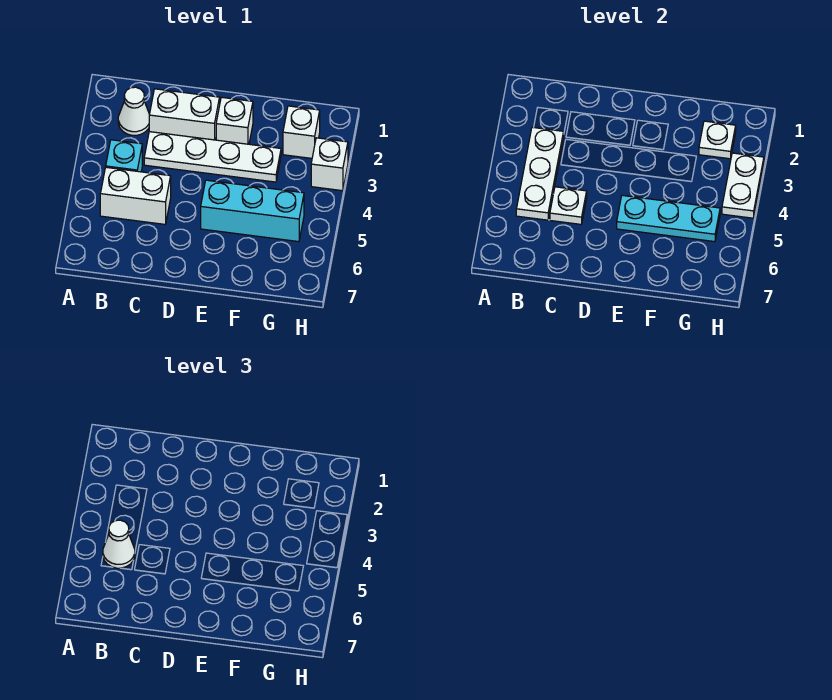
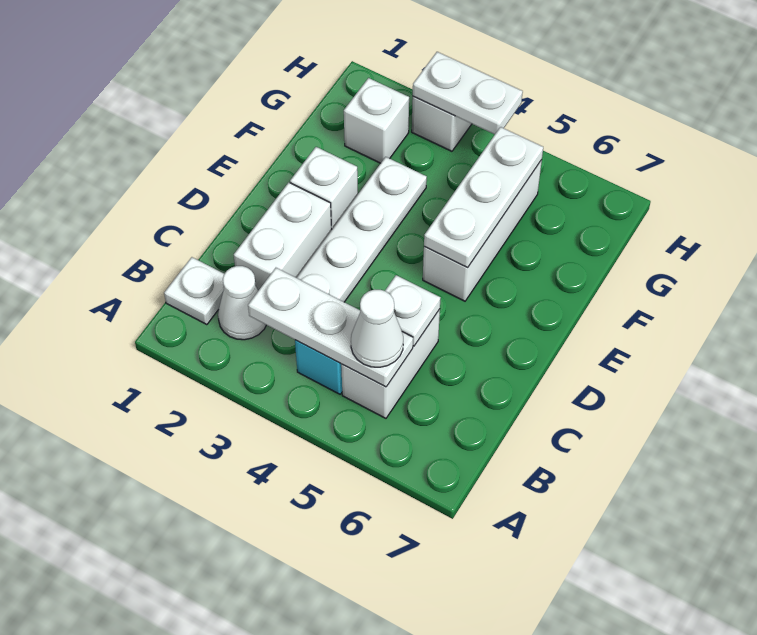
cyan 1x3 brick [201,180,304,242] -> white 1x3 brick [423,160,542,301]
cyan 1x3 plate [617,195,720,242] -> white 1x3 plate [424,127,543,267]
white 1x1 plate [699,121,736,159] -> white 1x1 plate moved to [164,257,224,325]

